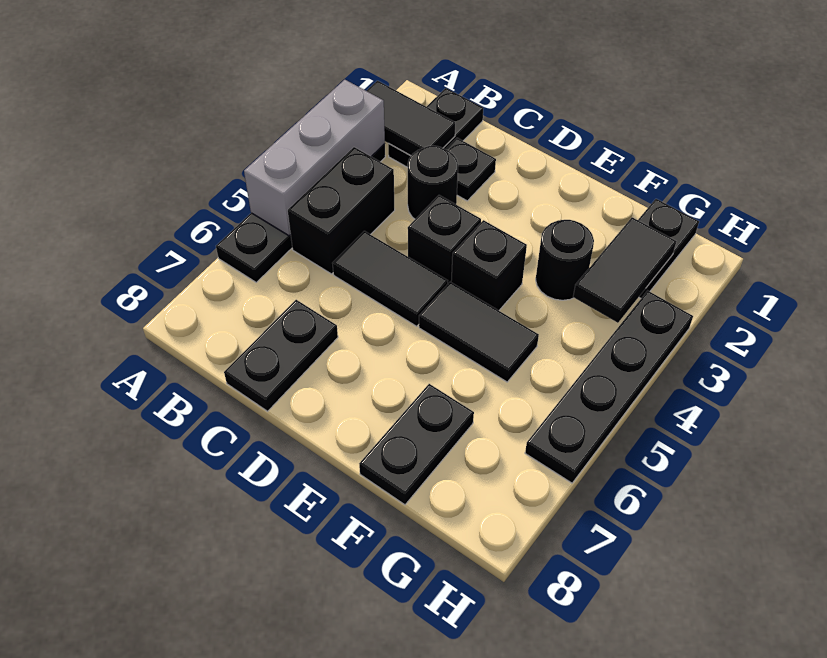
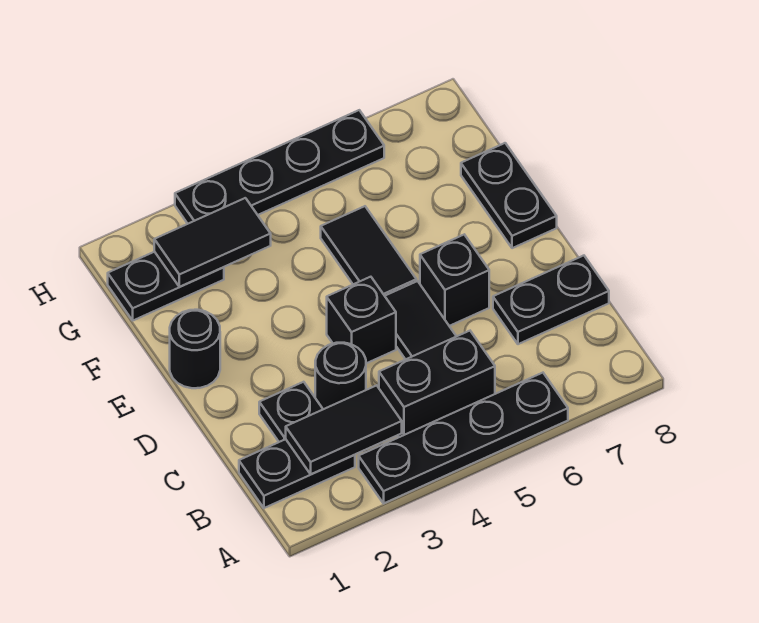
black 1x2 tile [367,81,455,156] -> black 1x2 tile turned to [286,385,402,474]
grey 1x3 brick [244,80,385,236] -> none
black 1x1 brick [451,220,527,310] -> black 1x1 brick moved to [420,235,489,326]
black 1x1 round brick [536,220,594,300] -> black 1x1 round brick moved to [170,310,220,388]
black 1x2 plate [359,384,474,505] -> black 1x2 plate turned to [461,143,557,248]

